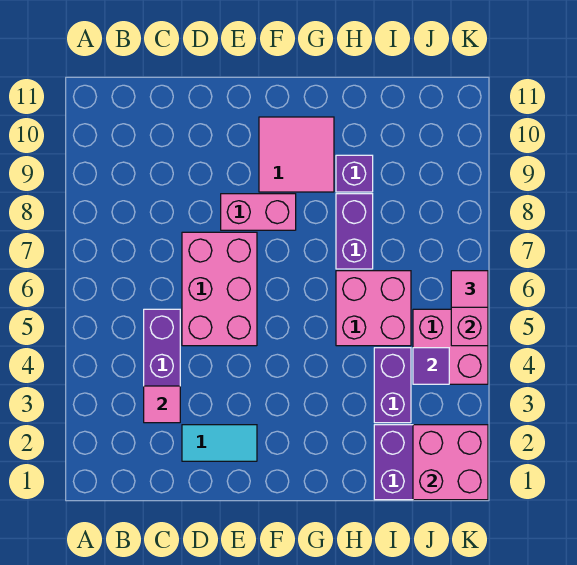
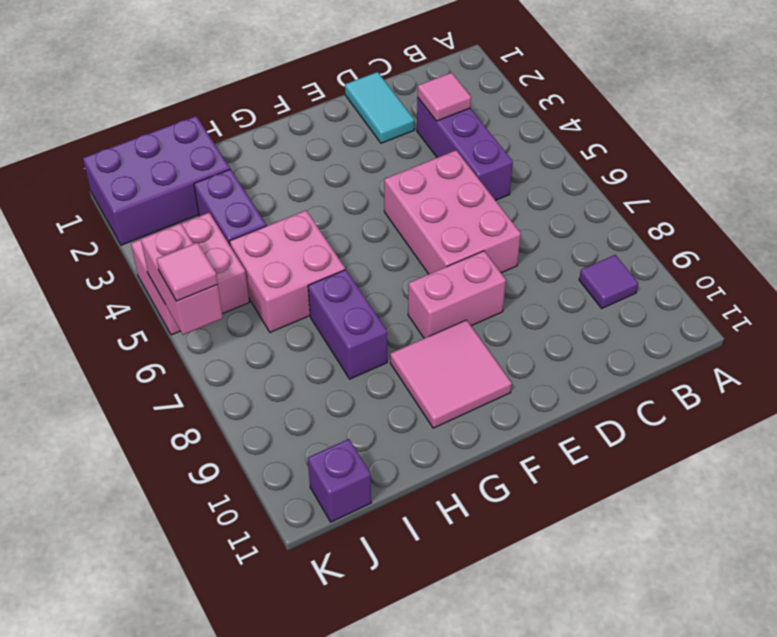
cyan 1x2 tile [182,425,257,461] -> cyan 1x2 tile turned to [345,72,414,143]
purple 1x1 brick [336,155,373,192] -> purple 1x1 brick moved to [308,439,371,522]
pink 2x2 brick [413,425,488,500] -> none
purple 1x1 tile [413,348,449,384] -> purple 1x1 tile moved to [579,255,638,308]

